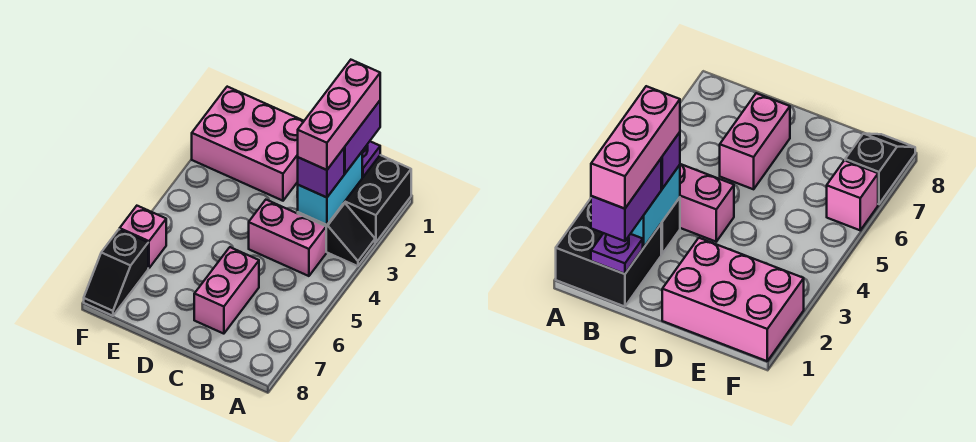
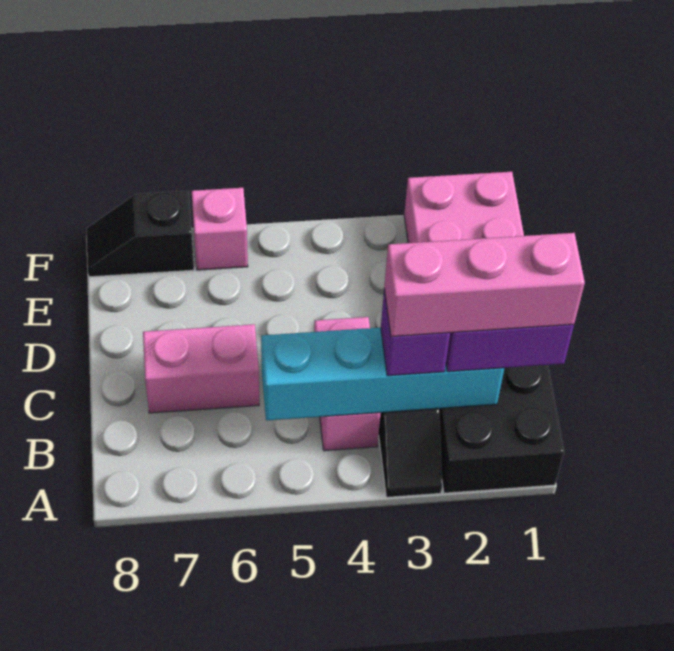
purple 1x1 plate [362,141,380,177] -> none
cyan 1x2 brick [298,152,362,225] -> cyan 1x4 brick [261,328,504,420]

